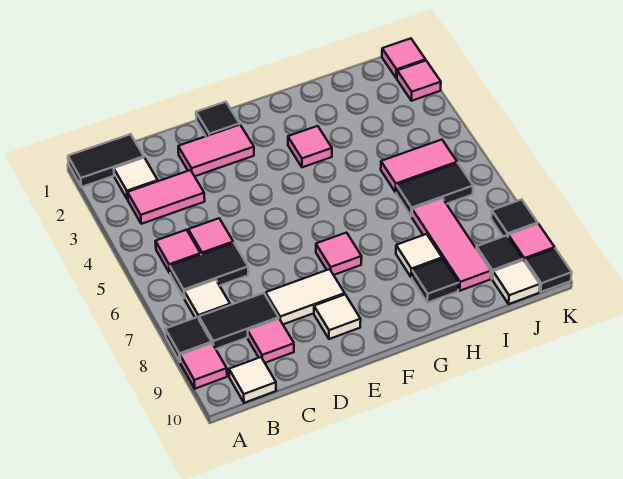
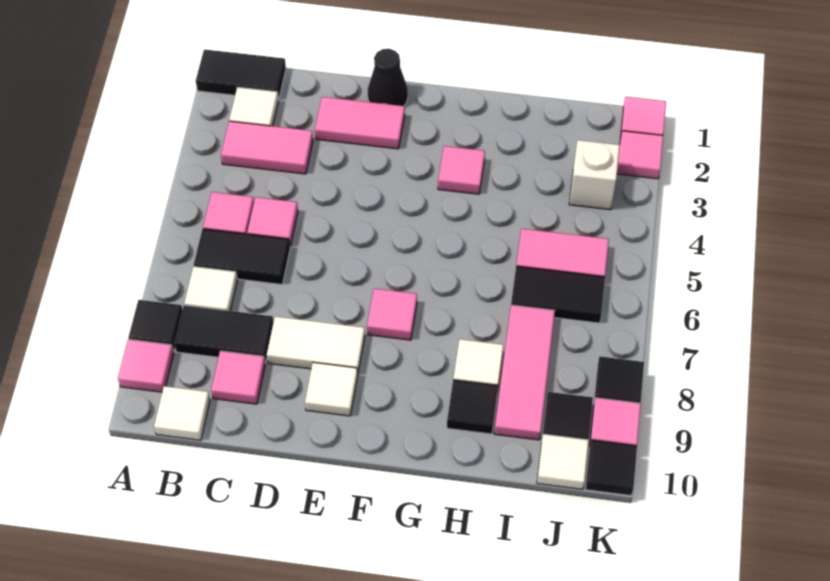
black 1x1 tile [196,102,240,136] -> black 1x1 cone [368,49,408,106]
none -> white 1x1 brick [569,140,620,210]

